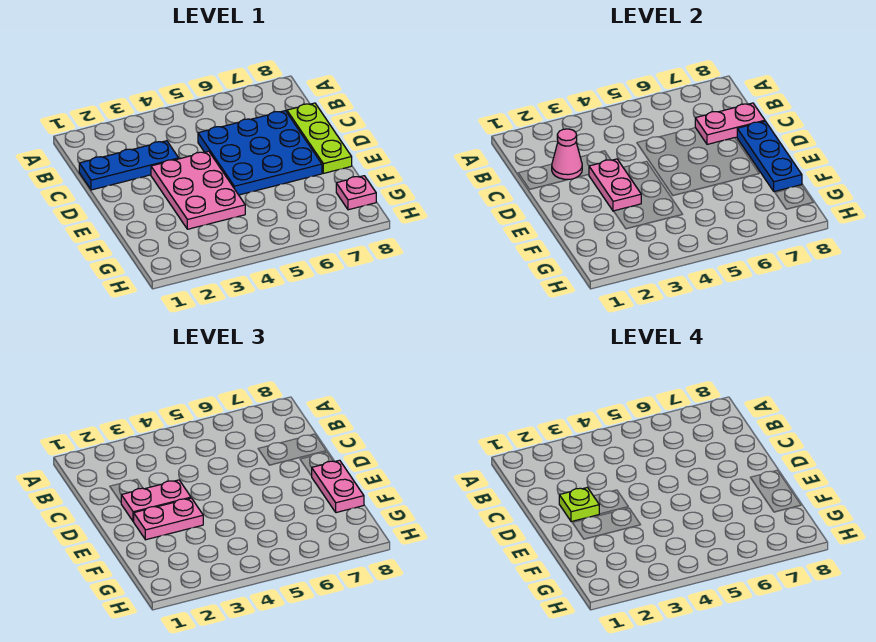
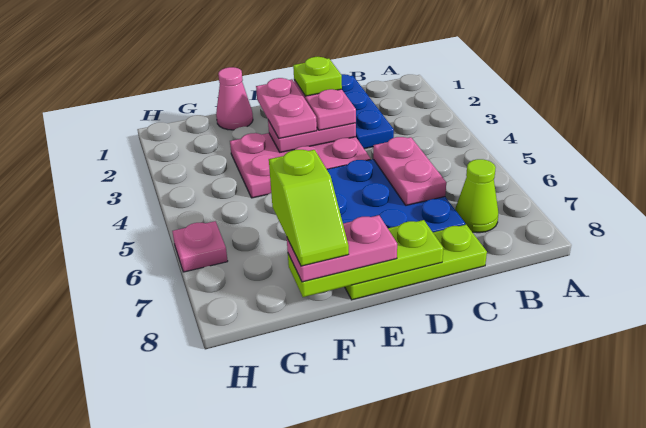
none -> lime 1x1 cone [455,159,498,233]
pink 1x1 cone [552,129,582,179] -> pink 1x1 cone moved to [216,67,253,130]
pink 1x2 plate [695,103,765,144] -> pink 1x2 plate moved to [373,137,446,205]
blue 1x3 plate [737,121,802,192] -> lime 1x3 plate [288,220,443,297]
none -> lime 1x2 slope [269,150,349,266]
pink 1x1 plate [336,176,376,210] -> pink 1x1 plate moved to [172,221,228,272]

